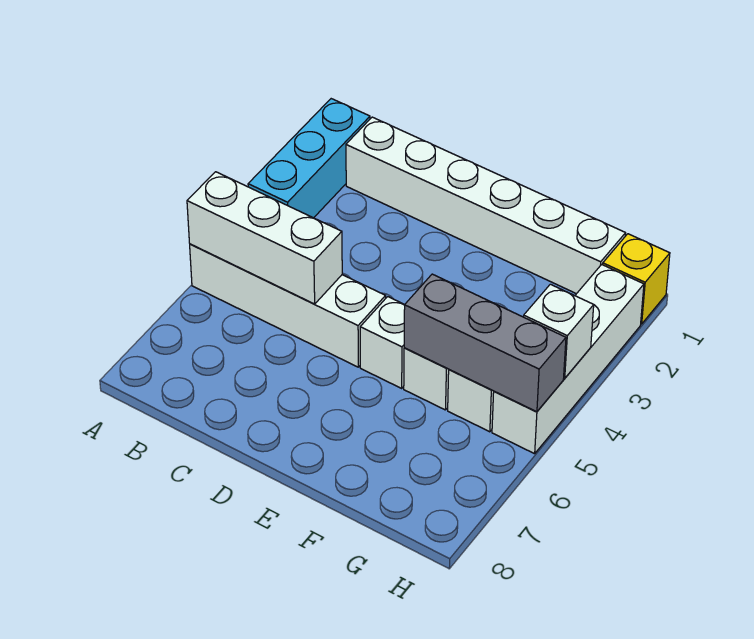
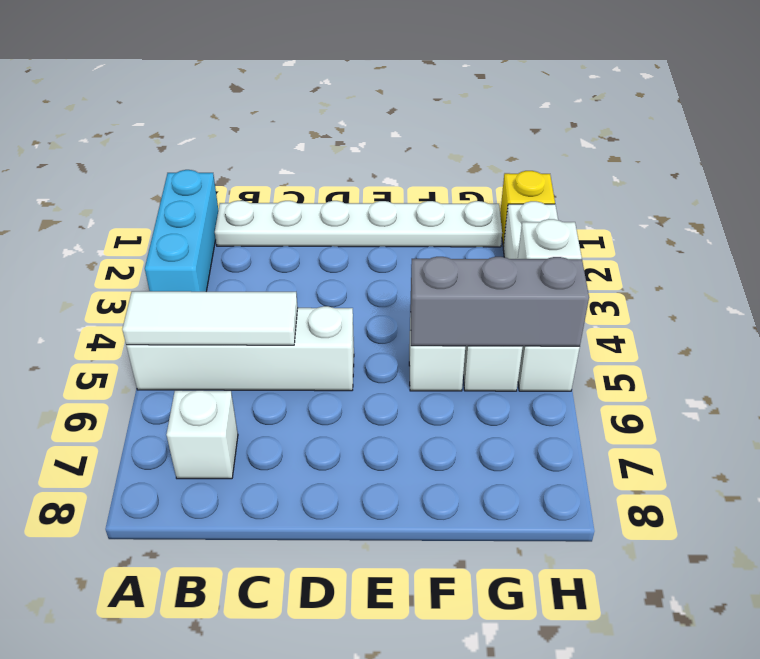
white 1x3 brick [187,172,342,304] -> white 1x3 tile [122,291,298,345]
white 1x6 brick [346,117,626,294] -> white 1x6 plate [215,201,502,247]
white 1x1 brick [360,297,405,388] -> white 1x1 brick moved to [166,390,238,479]

